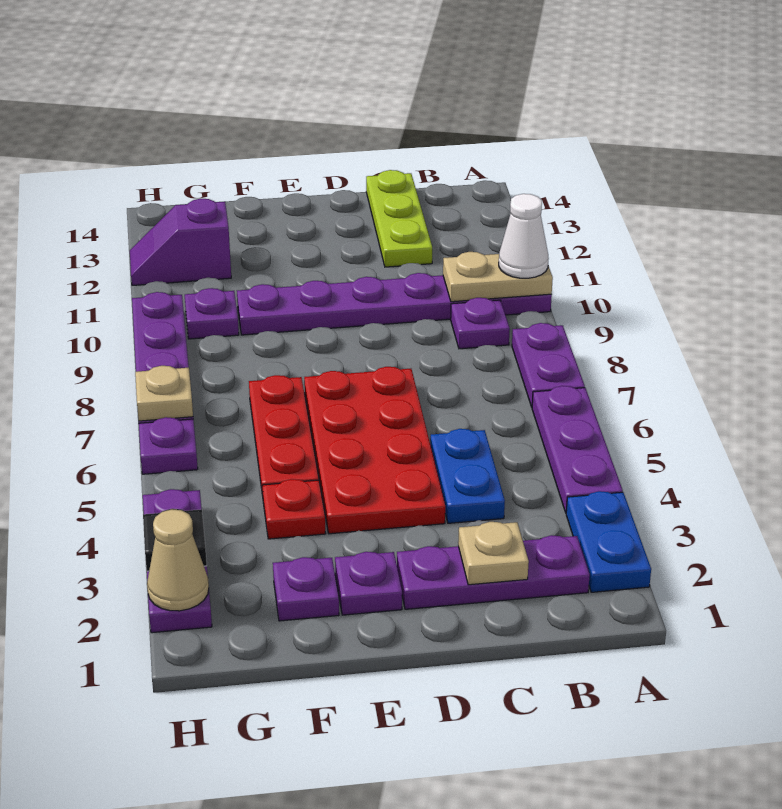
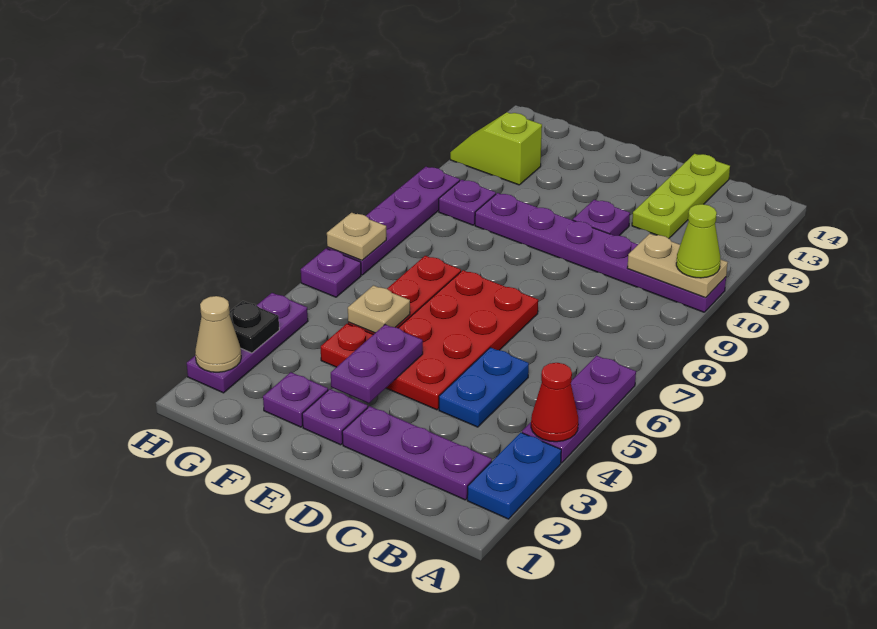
none -> red 1x1 cone [531,363,578,442]
purple 1x2 plate [512,323,585,407] -> purple 1x2 plate moved to [331,325,423,403]
white 1x1 cone [499,194,549,278] -> lime 1x1 cone [676,204,720,278]
purple 1x1 plate [451,298,510,349] -> purple 1x1 plate moved to [573,200,630,236]
tan 1x1 plate [458,522,529,585] -> tan 1x1 plate moved to [348,285,410,333]
purple 1x2 slope [130,199,231,285] -> lime 1x2 slope [450,112,542,185]

